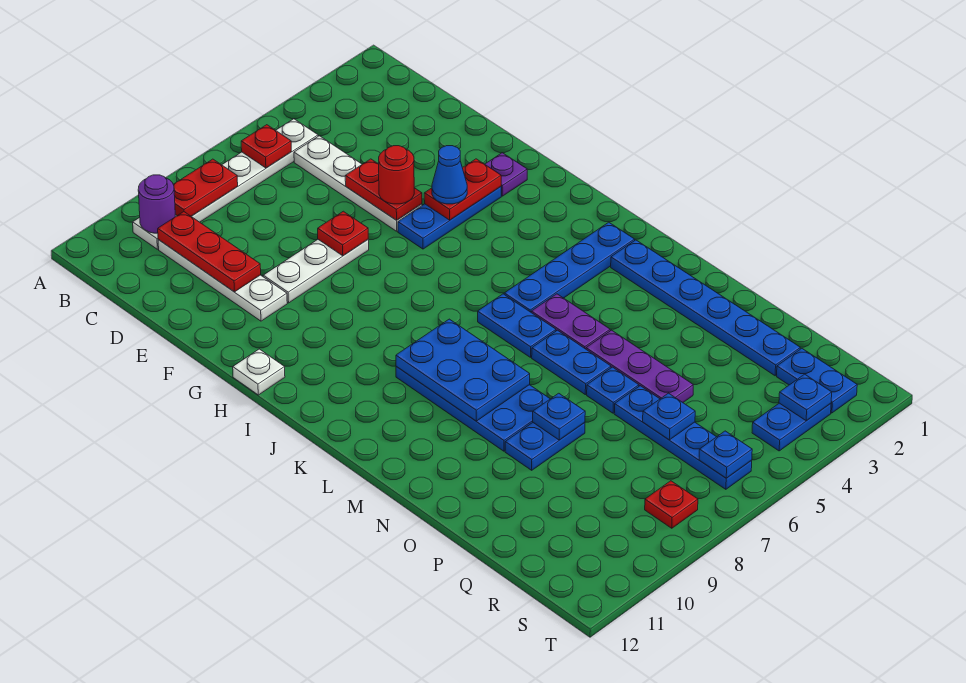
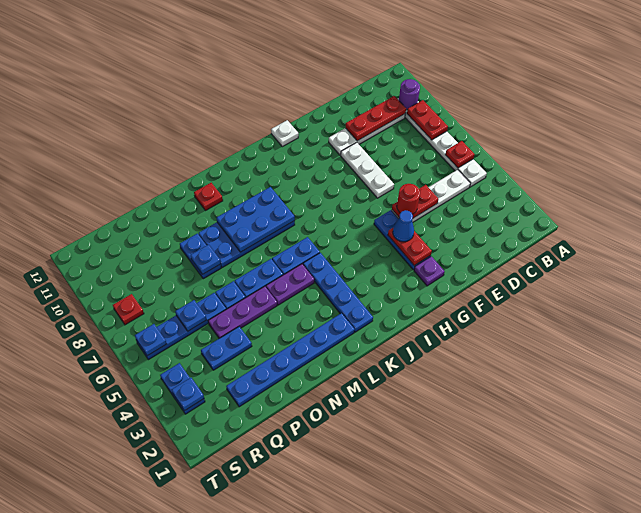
red 1x1 plate [318,211,368,256] -> red 1x1 plate moved to [194,183,223,211]
blue 1x2 plate [777,349,857,413] -> blue 1x2 plate moved to [201,327,252,370]

